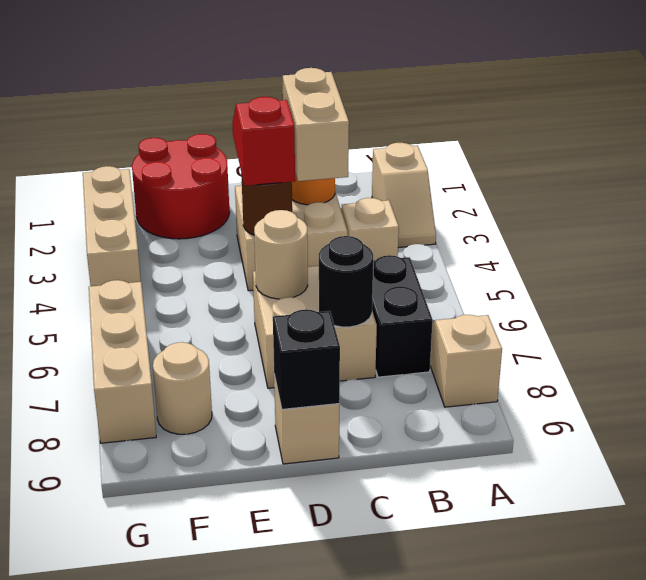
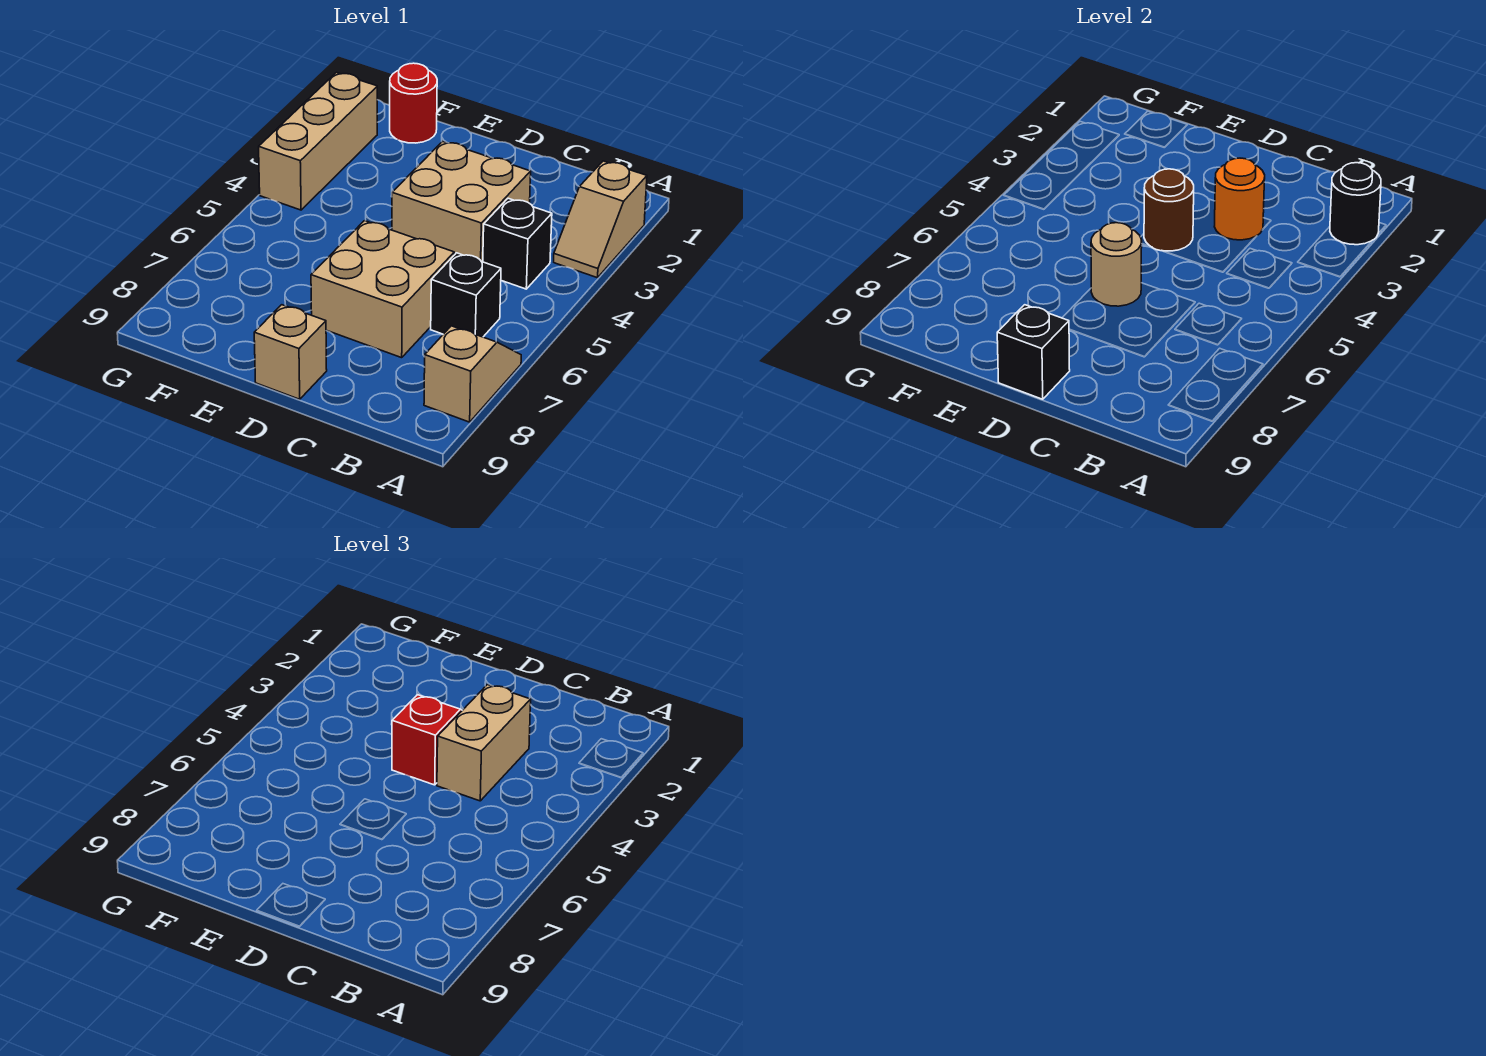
tan 1x1 brick [342,198,399,261] -> black 1x1 brick [483,198,552,289]
black 1x2 brick [372,255,433,377] -> black 1x1 brick [431,253,501,337]
black 1x1 round brick [319,236,373,327] -> black 1x1 round brick moved to [1330,163,1381,245]
red 2x2 round brick [132,134,230,239] -> red 1x1 round brick [390,63,437,143]
tan 1x1 round brick [153,342,212,434] -> none
tan 1x3 brick [89,280,156,443] -> none

